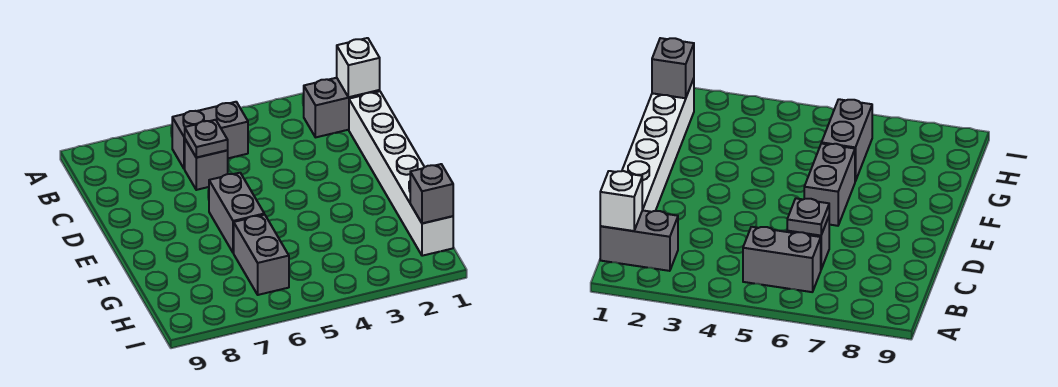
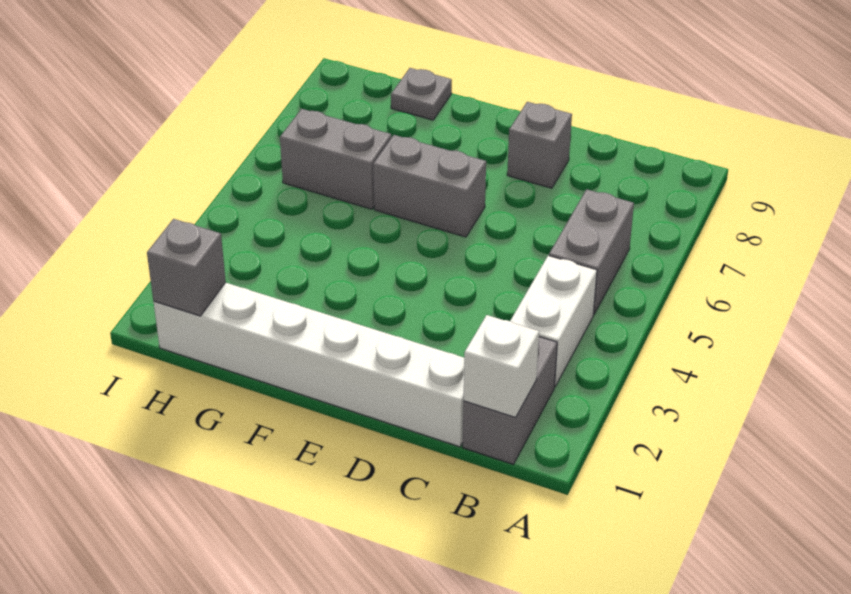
none -> white 1x2 brick [510,256,597,387]
grey 1x1 brick [185,139,228,190] -> grey 1x1 brick moved to [507,102,572,188]
grey 1x1 plate [185,120,228,158] -> grey 1x1 plate moved to [391,68,452,120]

